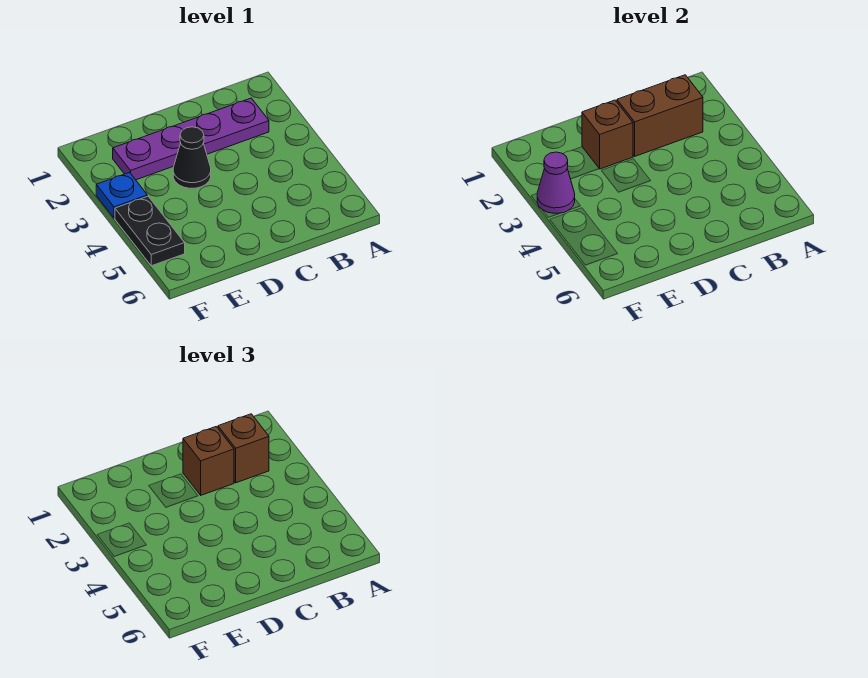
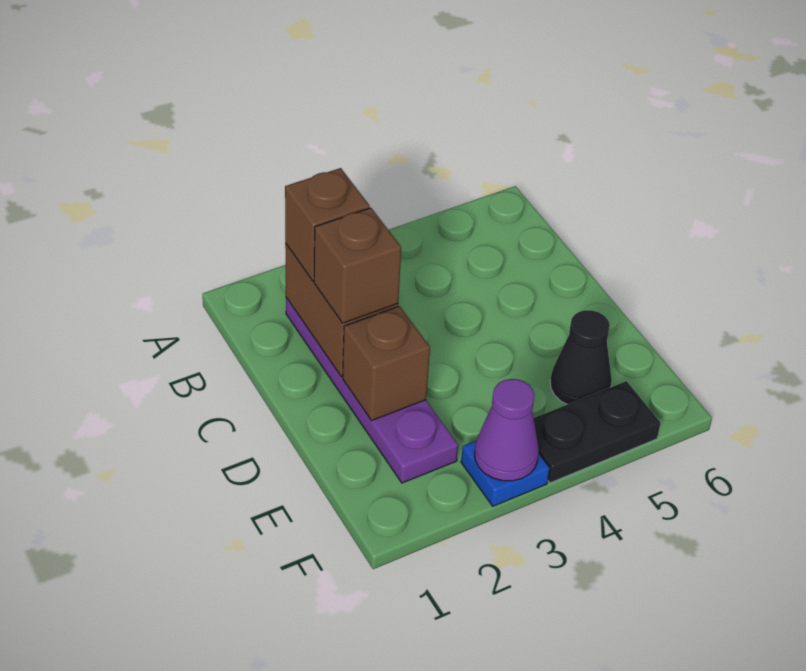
black 1x1 cone [173,127,211,188] -> black 1x1 cone moved to [550,310,612,404]

